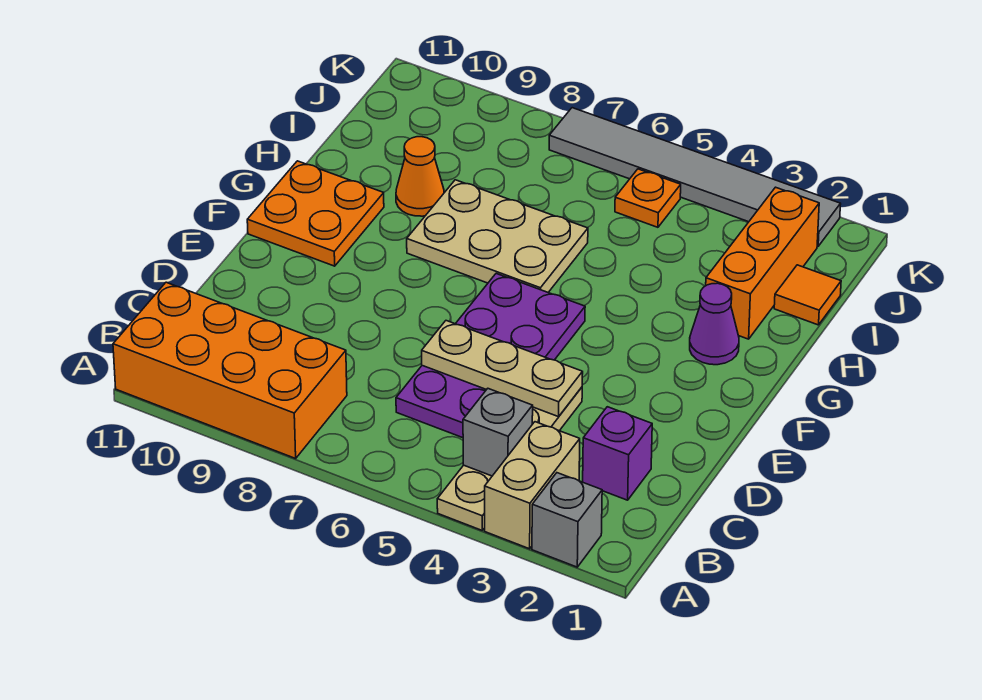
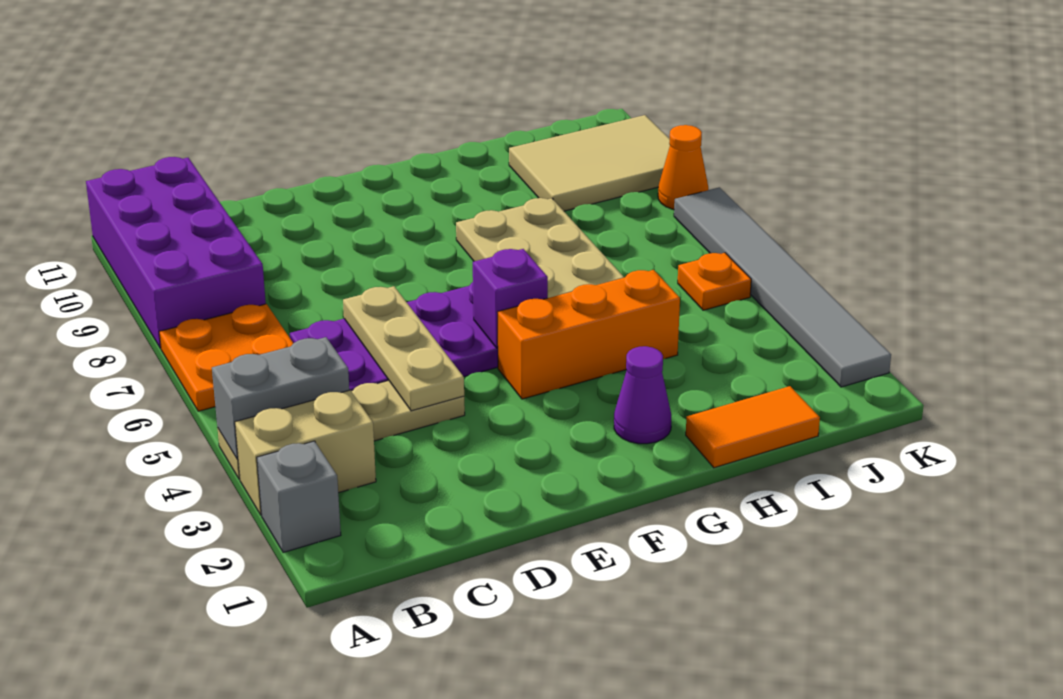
orange 2x4 brick [113,282,347,458] -> purple 2x4 brick [86,157,266,348]
grey 1x1 brick [463,389,533,476] -> grey 1x2 brick [212,337,349,459]
purple 1x1 brick [583,407,652,500] -> purple 1x1 brick moved to [473,249,548,348]
orange 2x2 plate [247,161,384,266] -> orange 2x2 plate moved to [159,304,293,411]
orange 1x3 brick [706,187,819,339] -> orange 1x3 brick moved to [497,270,680,399]
orange 1x1 cone [396,137,444,216] -> orange 1x1 cone moved to [658,125,708,209]
orange 1x1 tile [774,265,841,325] -> orange 1x2 tile [686,386,820,468]
none -> tan 2x3 tile [509,115,670,211]

